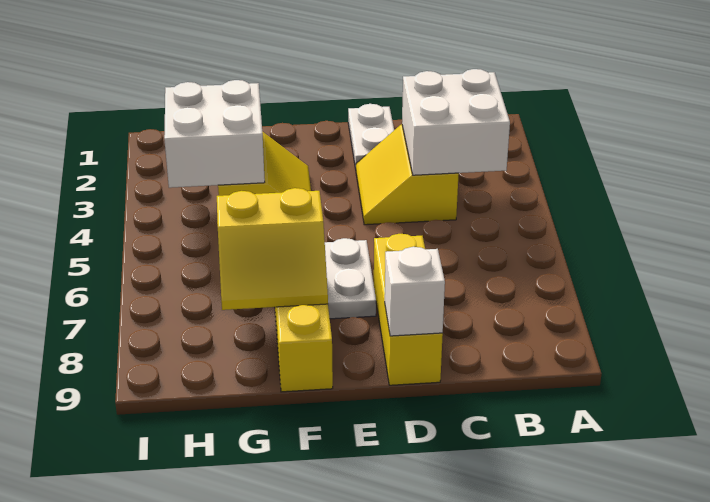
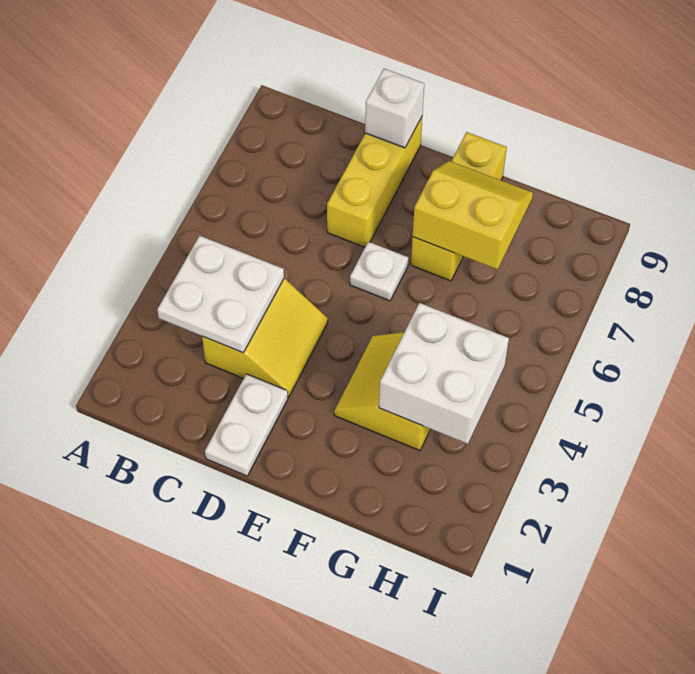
white 2x2 brick [402,69,510,175] -> white 2x2 plate [157,236,284,353]
white 1x2 plate [325,238,376,319] -> white 1x1 plate [350,242,408,301]

